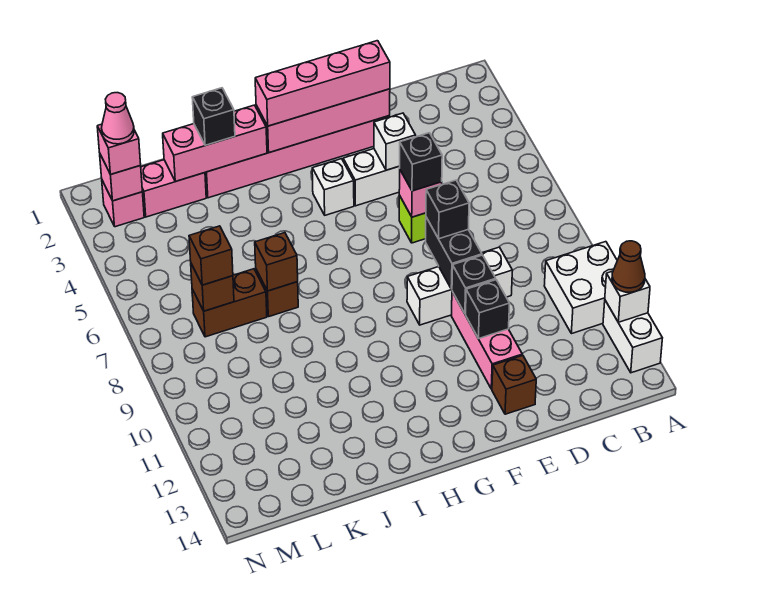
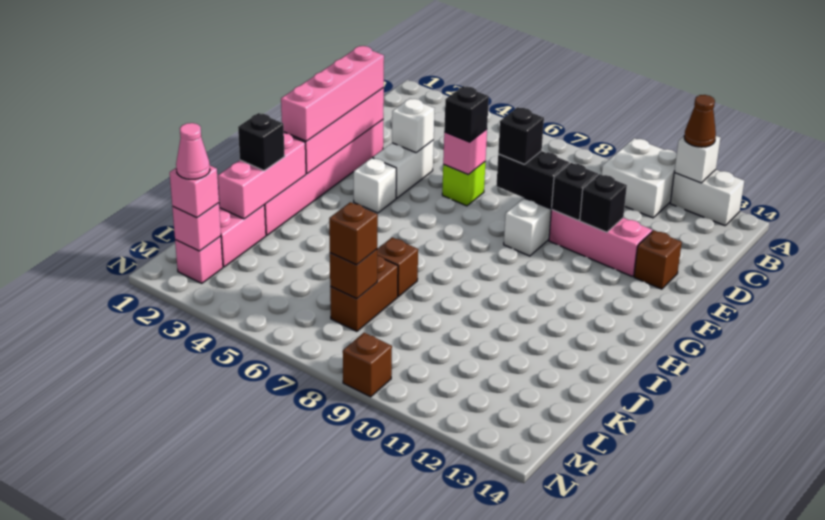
brown 1x1 brick [255,233,298,291] -> brown 1x1 brick moved to [343,333,392,397]

